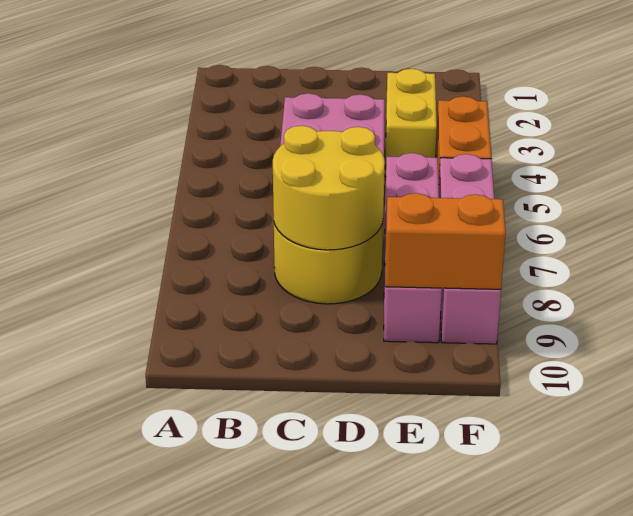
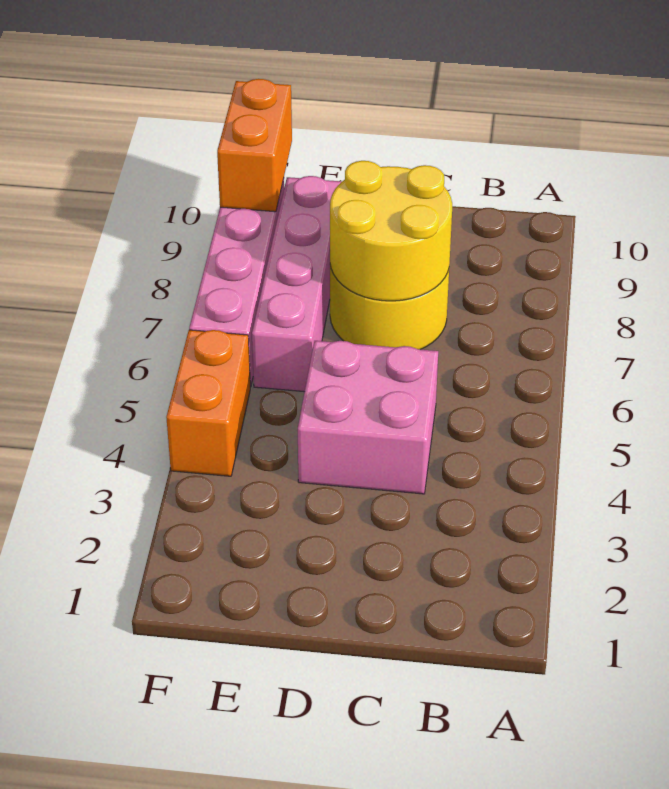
yellow 1x2 brick [385,69,437,177] -> none
orange 1x2 brick [385,193,506,289] -> orange 1x2 brick turned to [217,79,292,212]

